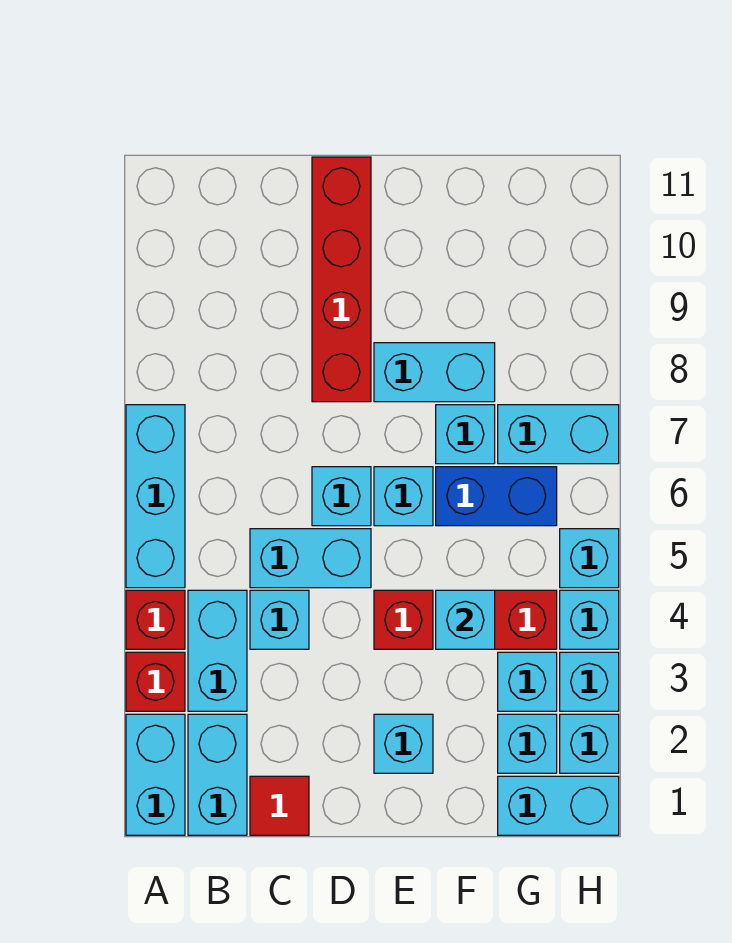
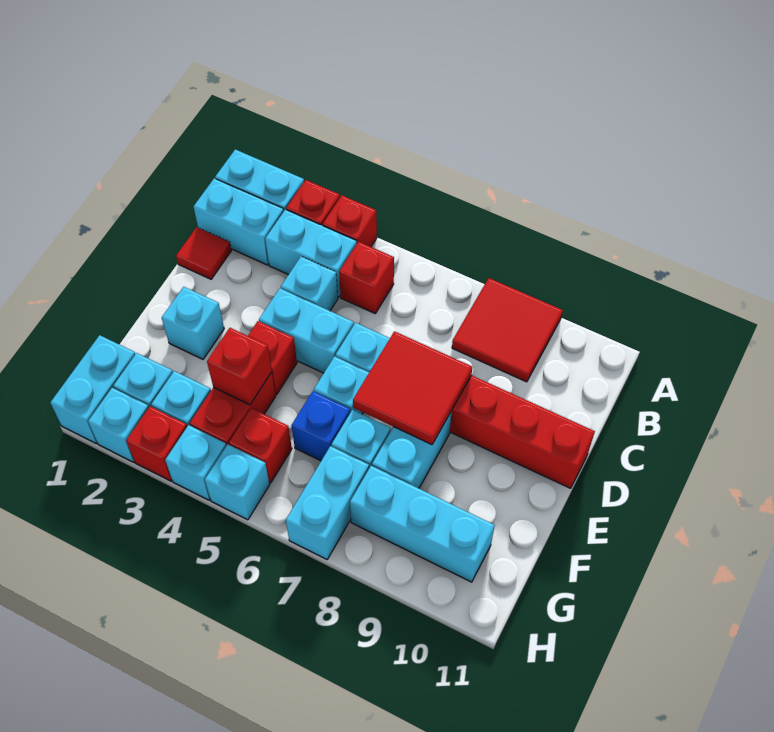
cyan 1x3 brick [126,405,185,588] -> cyan 1x3 brick moved to [350,466,495,582]
none -> red 2x2 tile [452,278,563,382]
none -> red 1x1 brick [339,242,394,313]
cyan 1x2 brick [250,529,371,588] -> cyan 1x2 brick turned to [259,288,354,373]
none -> red 2x2 tile [353,331,472,445]
cyan 1x1 brick [436,590,495,649] -> red 1x1 brick [207,328,272,405]
blue 1x2 brick [436,467,557,526] -> blue 1x1 brick [292,391,351,461]
none -> red 1x1 brick [229,408,292,483]
cyan 1x1 brick [560,652,619,711] -> red 1x1 brick [126,406,187,481]

